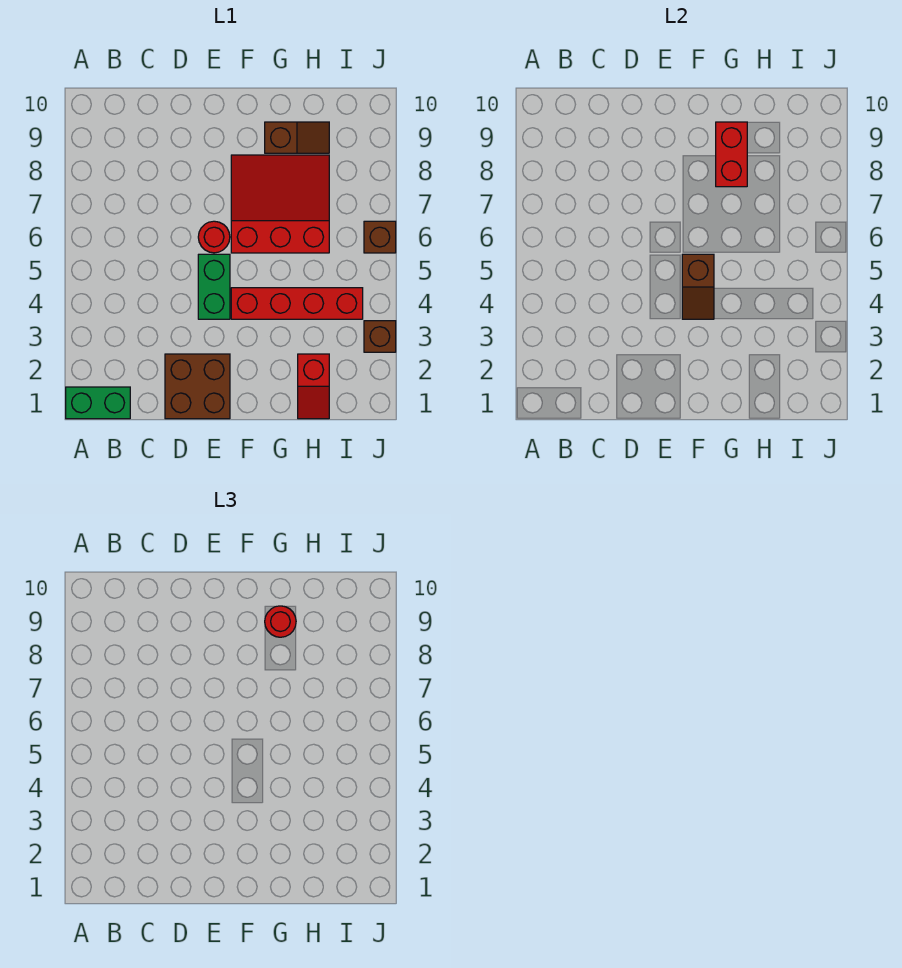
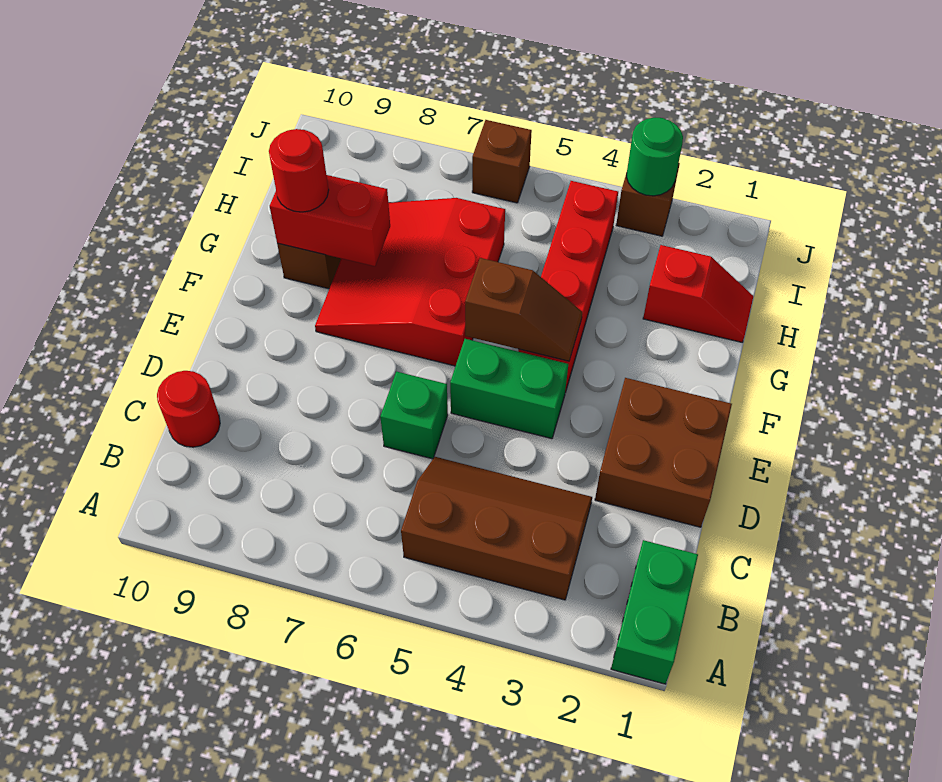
none -> brown 2x3 slope [401,457,592,600]
none -> green 1x1 brick [380,371,448,459]
red 1x1 round brick [198,221,230,253] -> red 1x1 round brick moved to [157,371,220,447]
none -> green 1x1 round brick [627,118,683,196]

